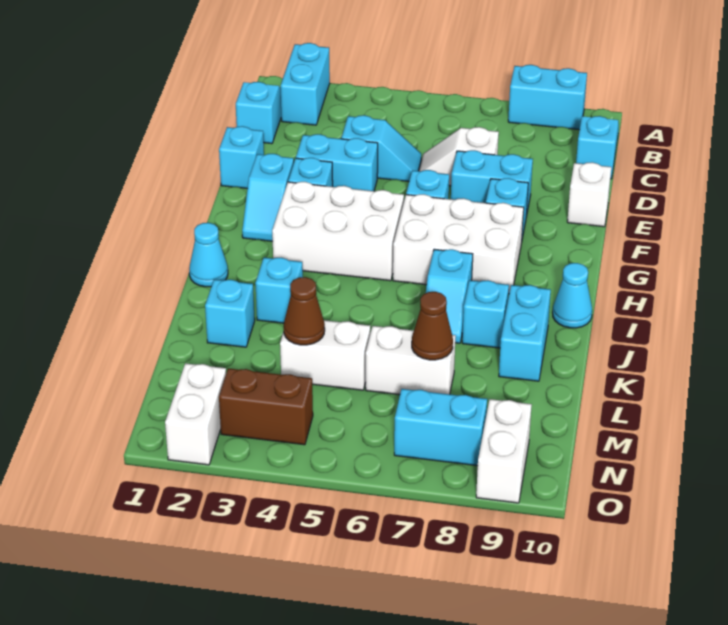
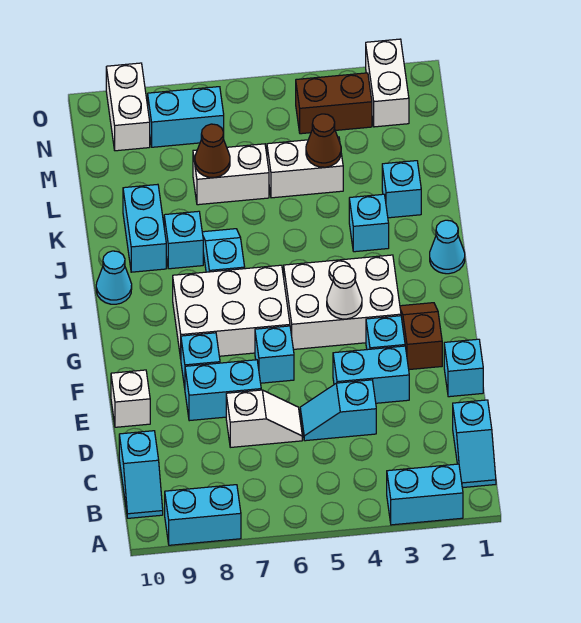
cyan 1x2 brick [281,43,330,125] -> cyan 1x2 brick turned to [387,464,463,525]
cyan 1x2 slope [242,154,294,241] -> brown 1x2 slope [400,303,442,370]
none -> white 1x1 cone [327,266,362,319]

